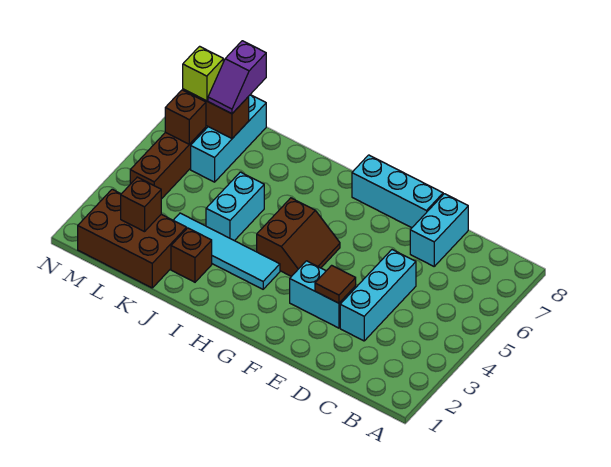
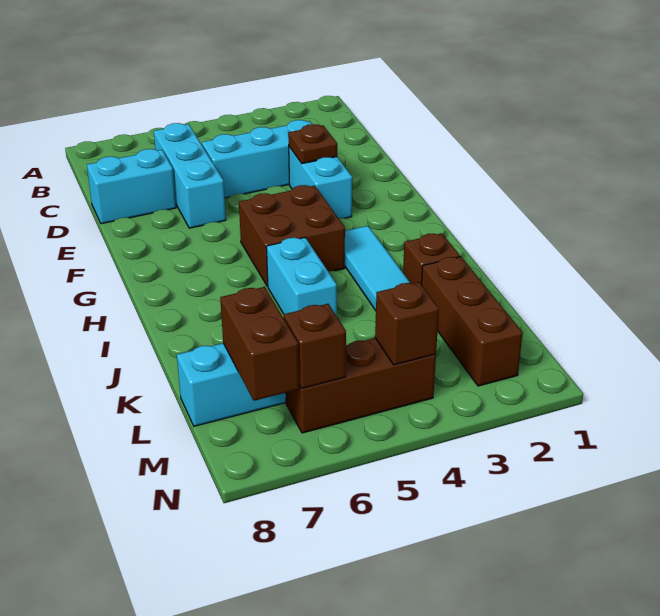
brown 1x1 tile [315,265,356,303] -> brown 1x1 plate [288,124,337,164]
cyan 1x3 brick [352,155,443,228] -> cyan 1x3 brick moved to [154,123,226,228]
brown 2x2 slope [257,198,340,276] -> brown 2x2 brick [239,185,345,286]
cyan 1x2 brick [206,172,264,241] -> cyan 1x2 brick turned to [266,238,337,316]
brown 2x3 brick [78,189,187,288] -> brown 1x3 brick [422,257,523,386]
brown 1x1 brick [121,177,161,232] -> brown 1x1 brick moved to [375,282,439,365]
purple 1x2 slope [208,41,266,114] -> none
lime 1x1 brick [183,46,223,101] -> none

